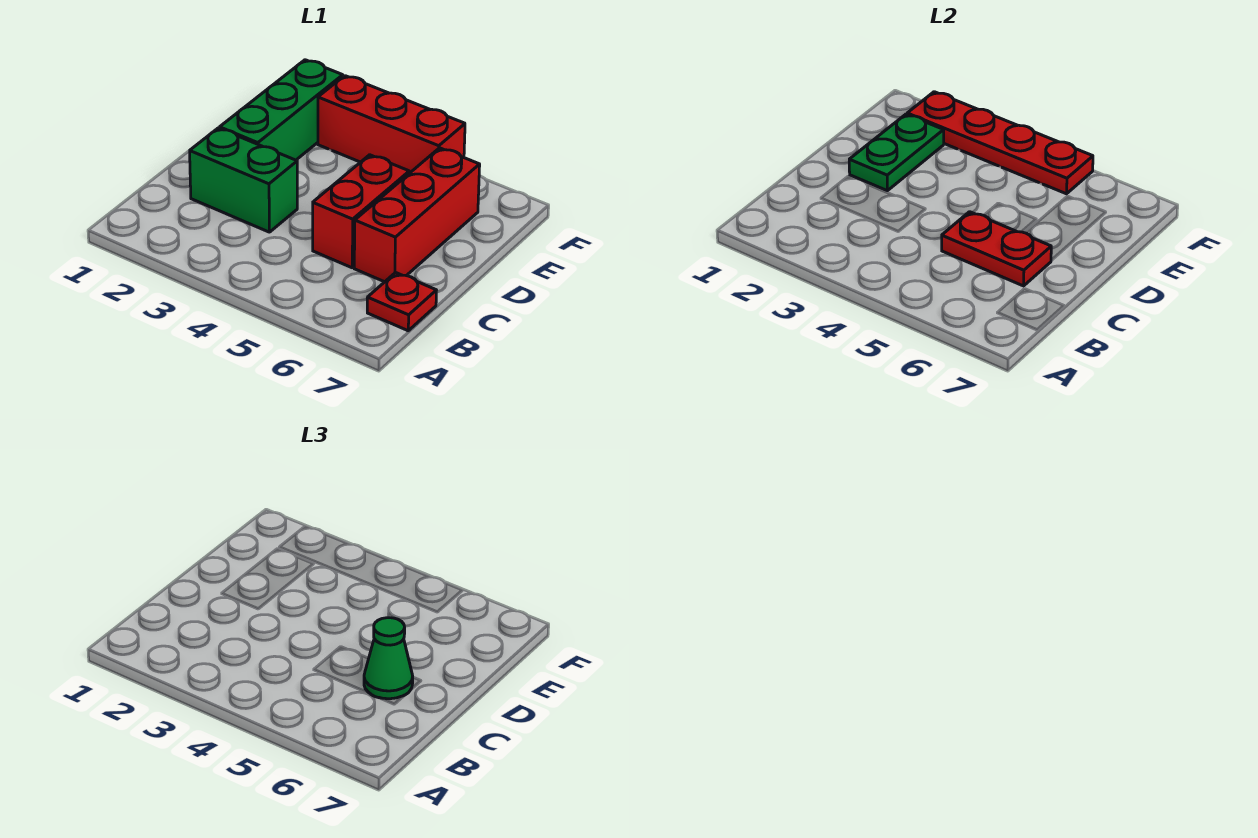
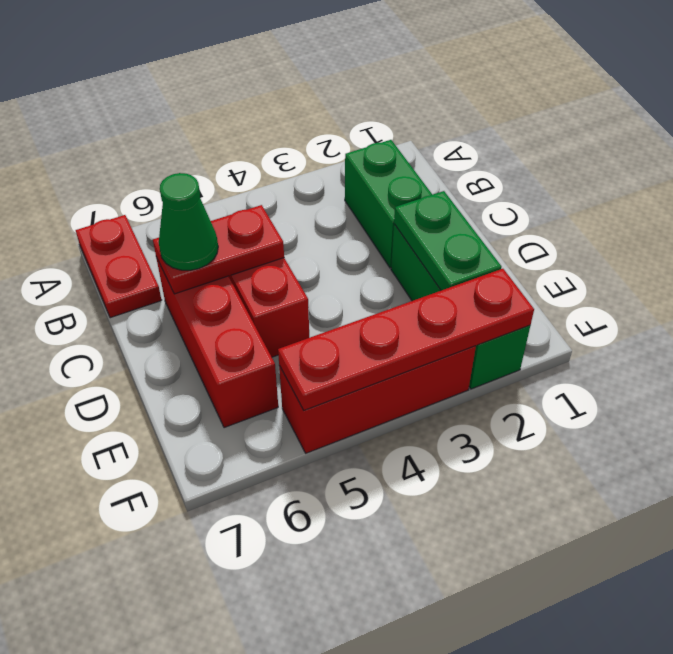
red 1x1 plate [367,273,436,331] -> red 1x2 plate [76,215,161,318]
green 1x2 brick [190,128,297,232] -> green 1x2 brick turned to [345,140,432,268]

